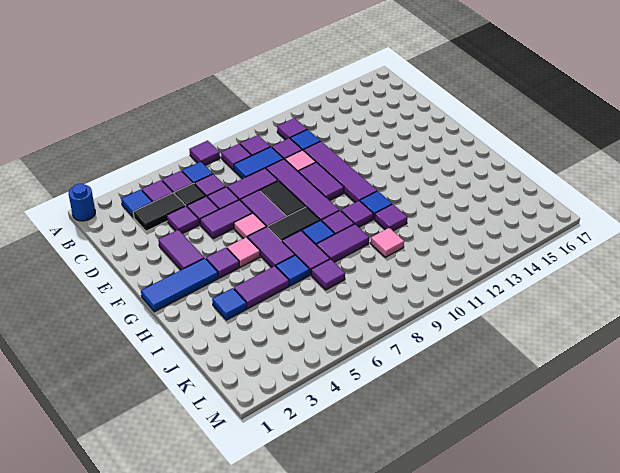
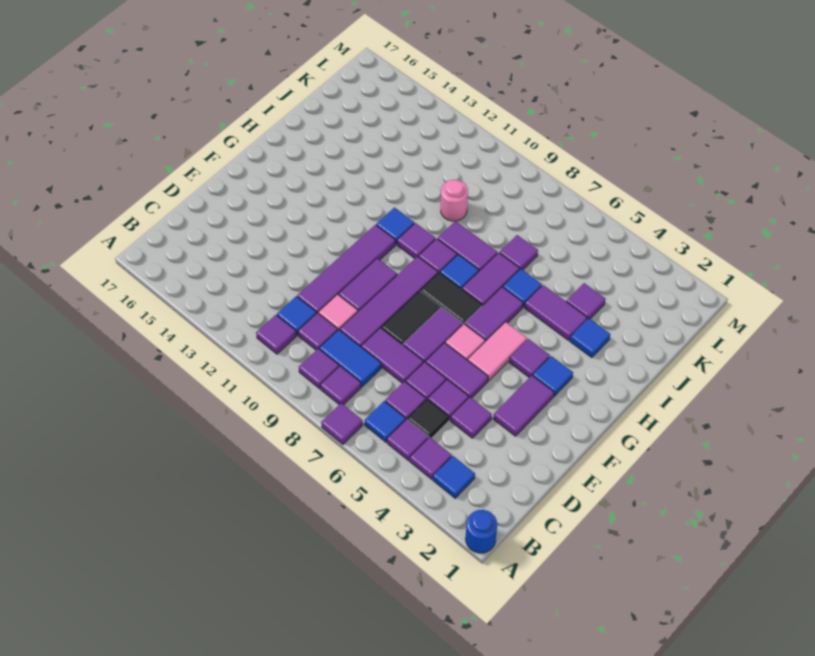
black 1x2 tile [133,193,186,231] -> none
blue 1x3 tile [141,258,219,312] -> blue 1x1 tile [533,356,573,396]
pink 1x1 tile [227,237,260,267] -> pink 1x2 tile [468,322,527,381]
purple 1x1 tile [375,204,407,231] -> purple 1x1 tile moved to [566,283,606,319]
pink 1x1 tile [371,228,404,257] -> pink 1x1 round brick [441,180,468,221]

